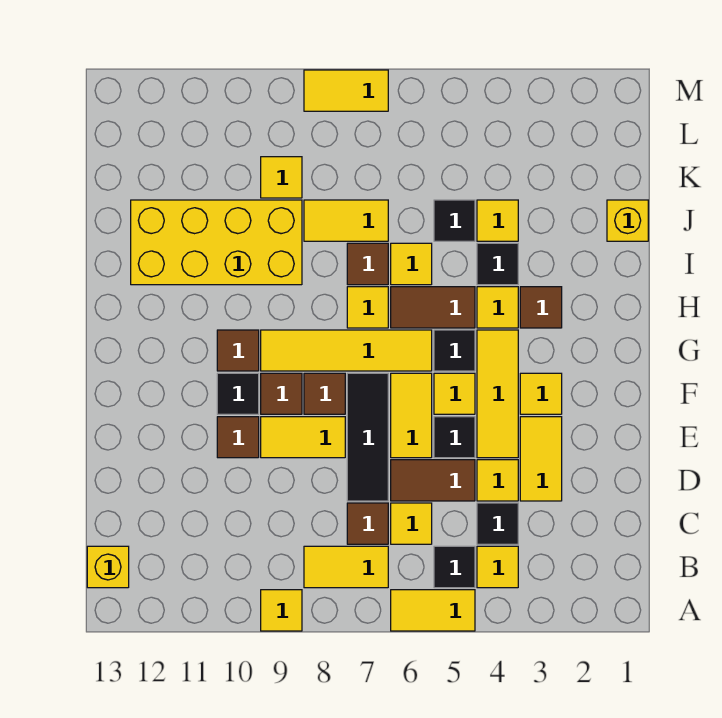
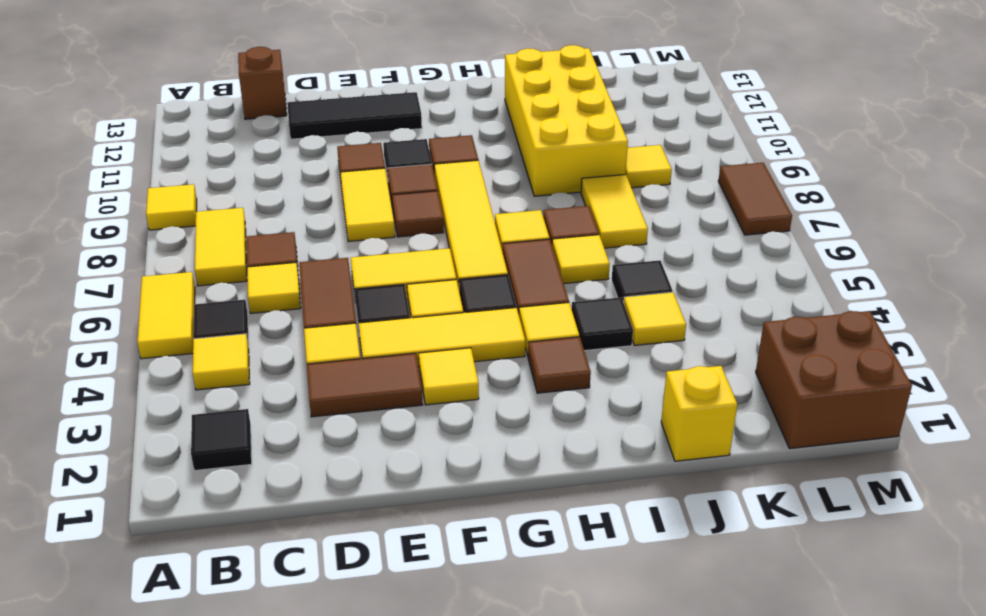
yellow 1x1 brick [87,546,129,588] -> none
black 1x1 tile [477,503,518,544] -> black 1x1 tile moved to [191,409,252,471]
none -> brown 1x1 brick [238,47,287,119]
yellow 1x2 tile [520,417,562,501] -> brown 1x2 tile [307,353,423,417]
black 1x3 tile [347,373,388,501] -> black 1x3 tile moved to [287,92,422,139]
none -> brown 2x2 brick [756,311,912,449]
yellow 1x2 tile [304,70,388,111] -> brown 1x2 tile [718,163,792,235]

